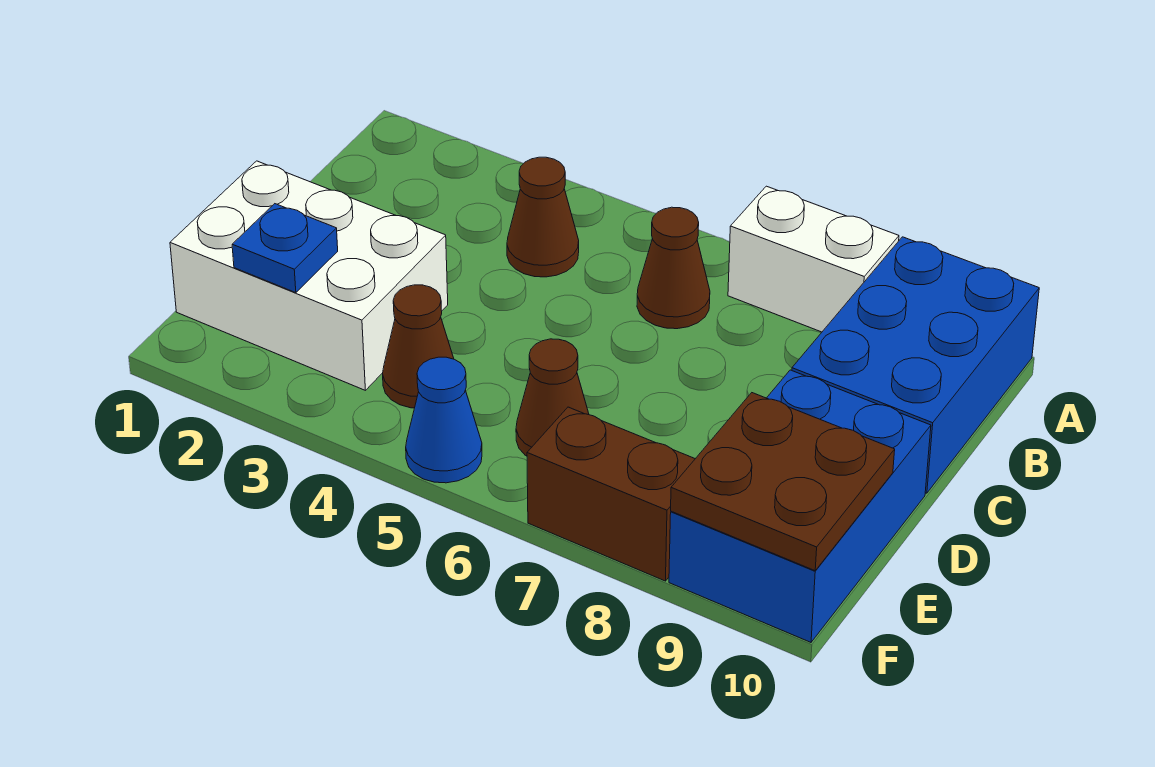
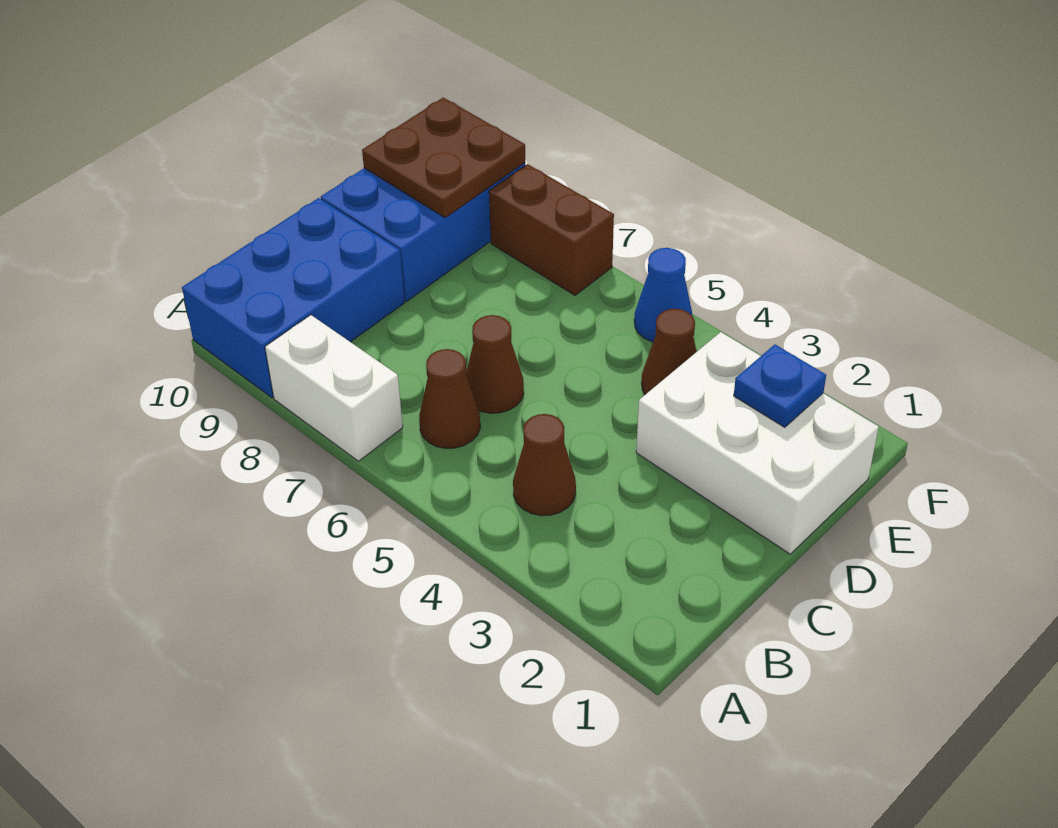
brown 1x1 cone [516,339,589,456] -> brown 1x1 cone moved to [466,315,524,413]

